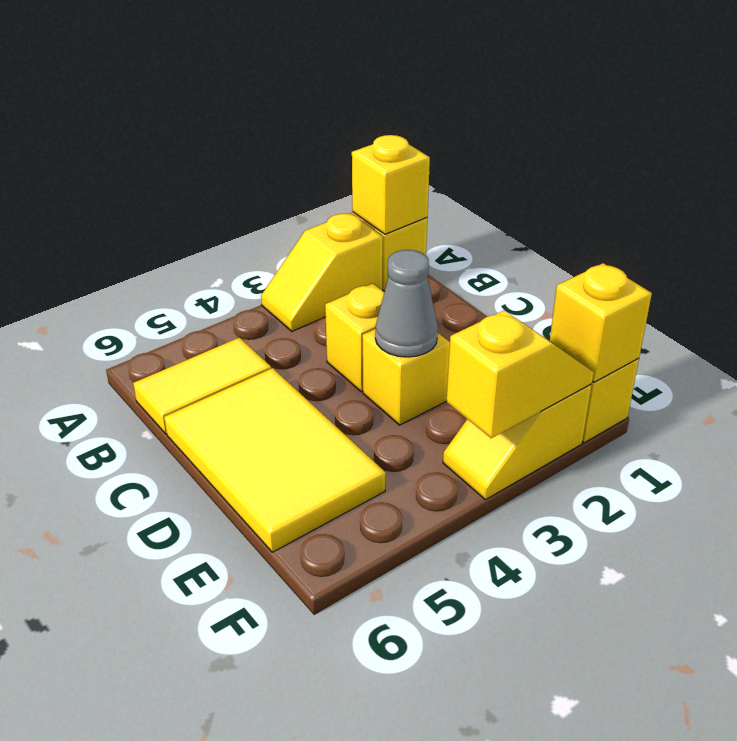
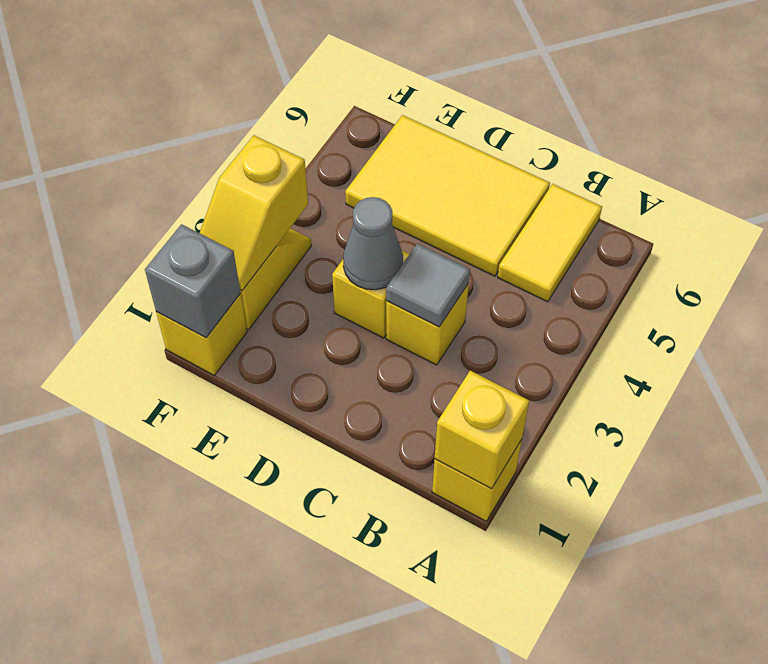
yellow 1x2 slope [261,213,383,331] -> none
none -> grey 1x1 tile [386,244,470,327]
yellow 1x1 brick [550,263,652,382] -> grey 1x1 brick [145,224,240,338]

